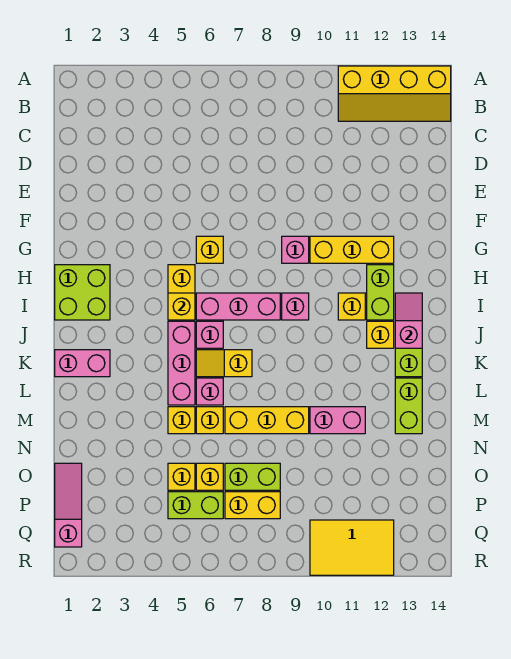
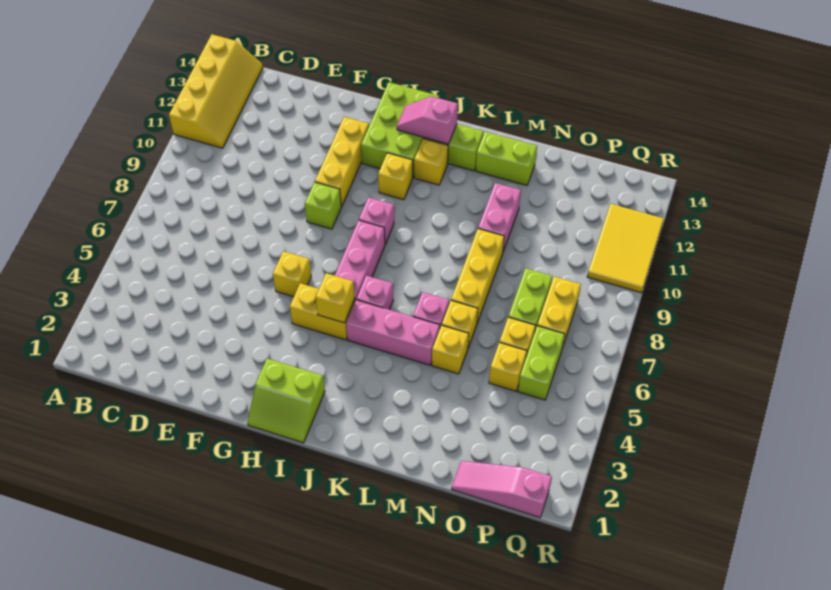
pink 1x1 brick [282,236,309,263] -> lime 1x1 brick [305,182,341,229]
lime 2x2 brick [55,265,110,320] -> lime 2x2 slope [247,359,325,443]
lime 1x2 brick [367,265,394,320] -> lime 2x3 brick [361,82,439,177]
pink 1x2 brick [55,350,110,377] -> none
yellow 1x2 slope [196,350,252,377] -> none

